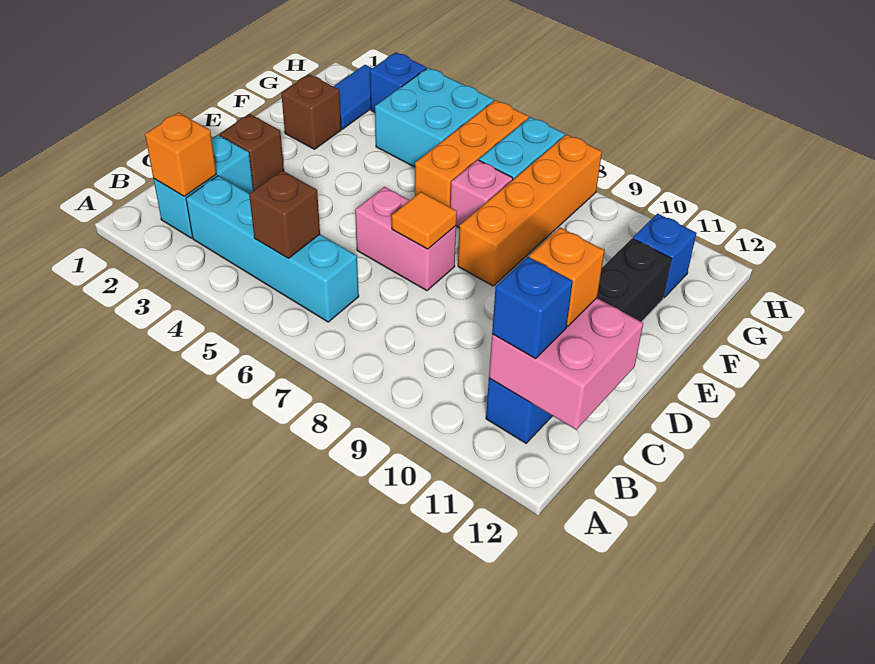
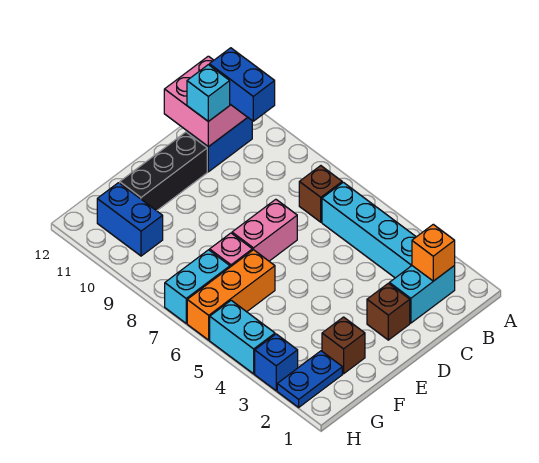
brown 1x1 brick [249,170,320,258] -> brown 1x1 brick moved to [299,166,342,222]
blue 1x1 brick [492,257,573,359] -> blue 1x2 brick [209,48,275,121]
orange 1x1 brick [529,227,604,326] -> cyan 1x1 brick [187,65,230,121]
pink 1x2 brick [355,187,456,291] -> pink 1x2 brick turned to [232,199,297,261]
orange 1x1 tile [392,192,457,249] -> none
orange 1x4 brick [458,134,602,286] -> none
blue 1x2 tile [334,65,372,129] -> blue 1x2 plate [277,351,342,407]
cyan 2x2 brick [375,68,494,167] -> cyan 1x2 brick [210,300,275,374]
blue 1x1 brick [633,214,696,298] -> blue 1x2 brick [97,183,163,256]

